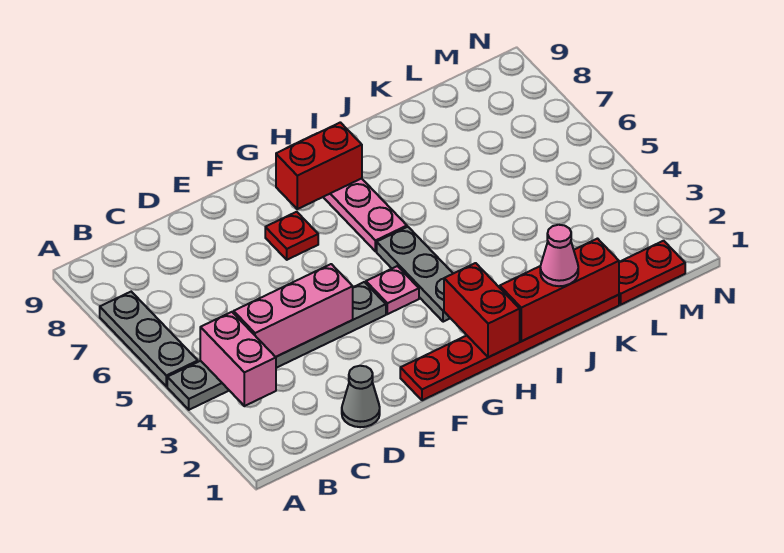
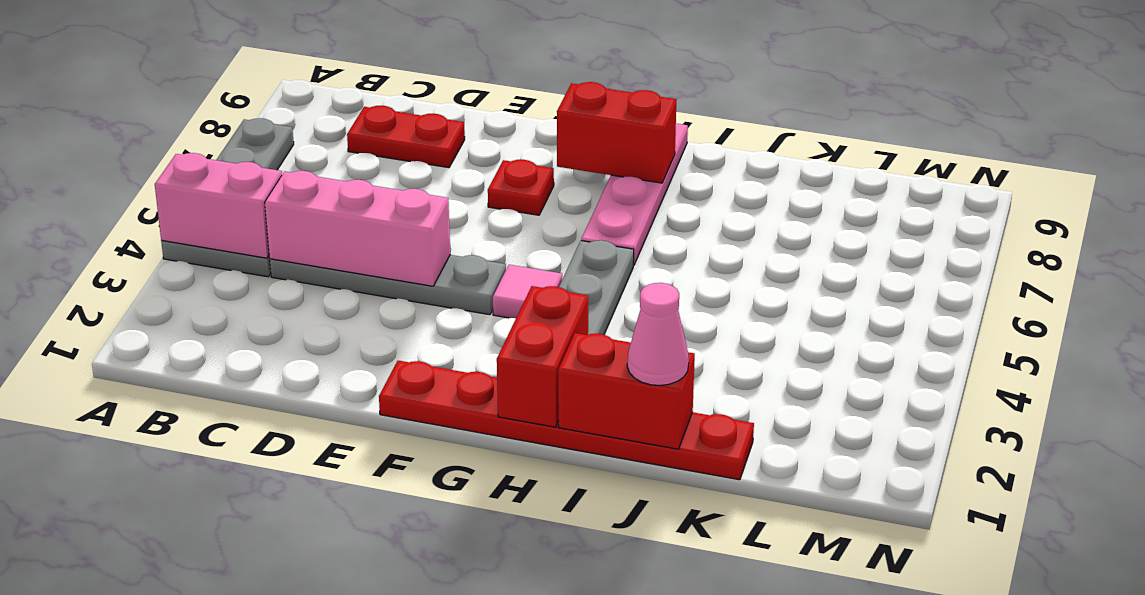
pink 1x2 brick [200,312,276,406] -> pink 1x2 brick turned to [155,153,282,258]
grey 1x1 cone [342,366,380,427] -> none
pink 1x1 plate [366,266,419,314] -> pink 1x1 tile [493,265,562,318]
red 1x3 brick [500,239,619,341] -> red 1x2 brick [558,333,695,449]
red 1x2 plate [619,241,685,305] -> red 1x2 plate moved to [347,106,465,168]

